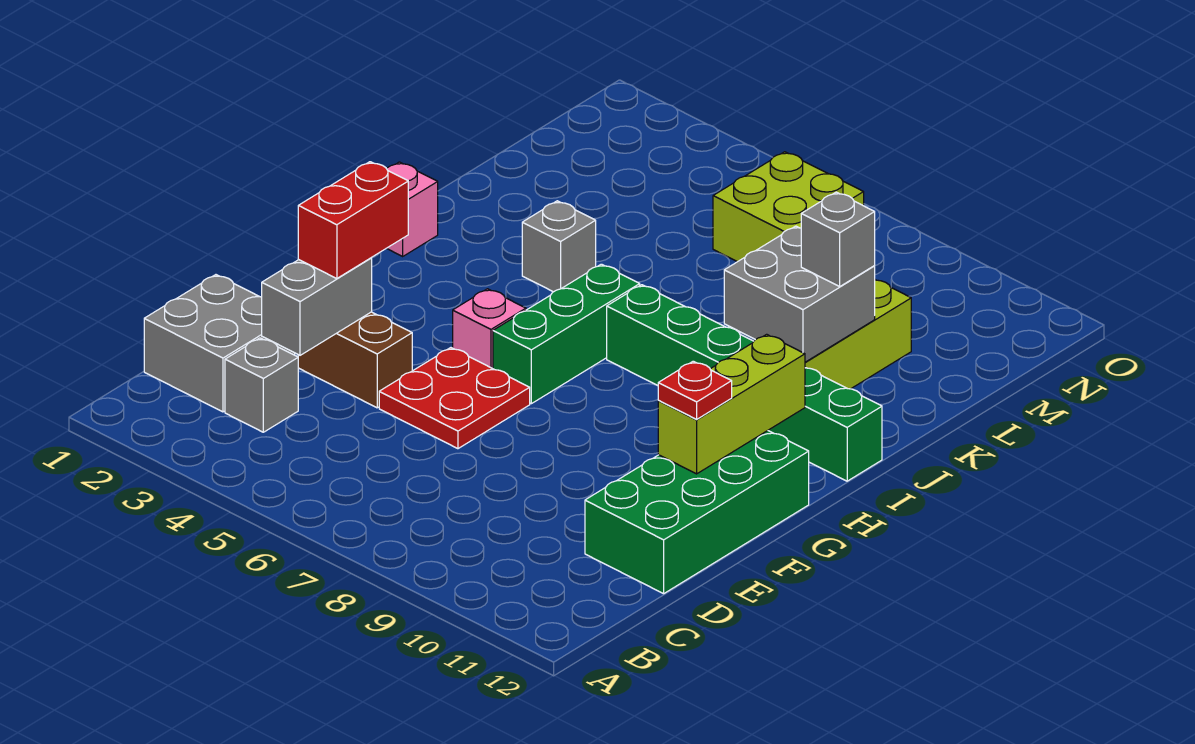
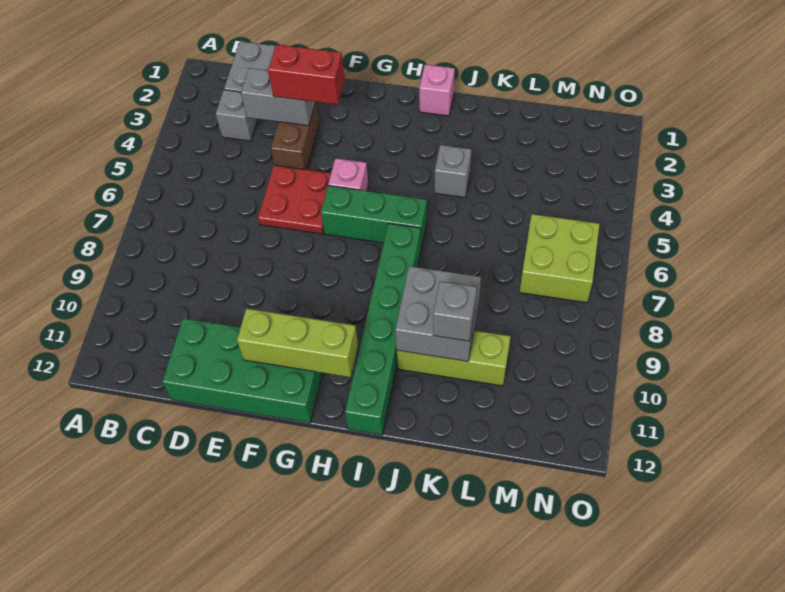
red 1x1 plate [658,361,732,419] -> none

